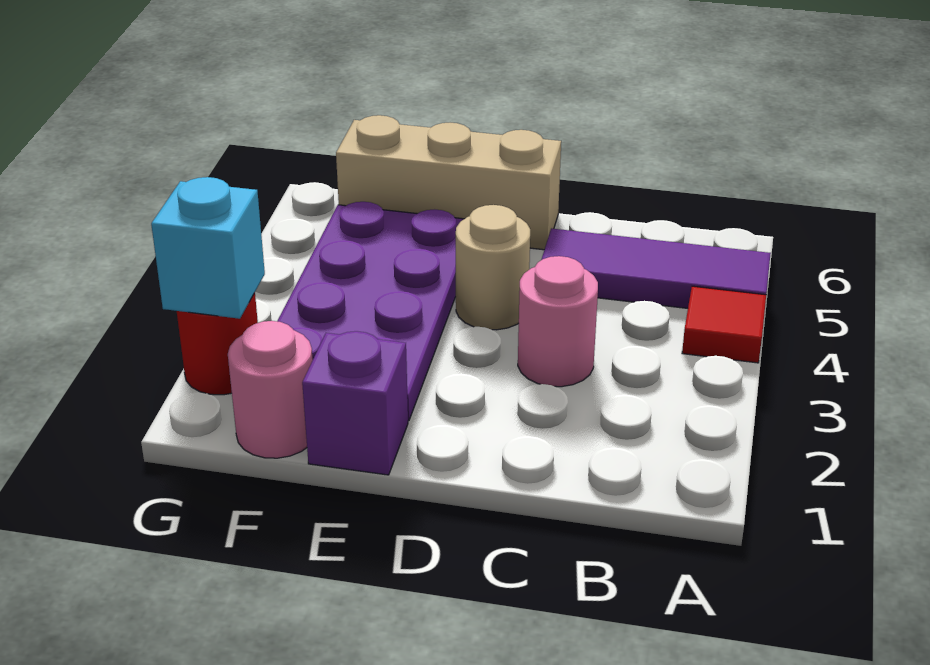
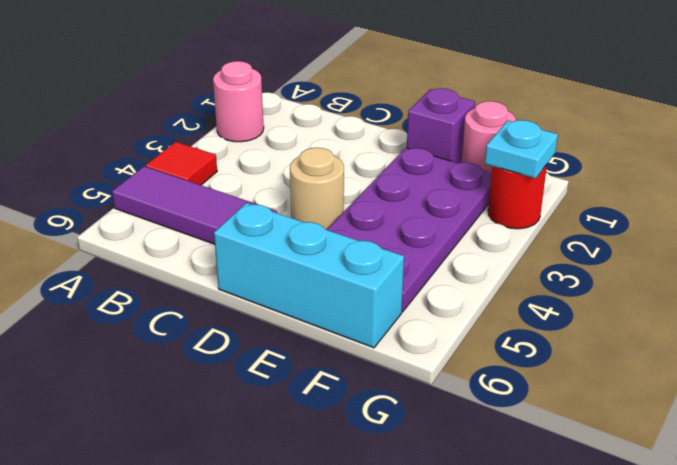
pink 1x1 round brick [518,256,598,387] -> pink 1x1 round brick moved to [213,61,264,142]
tan 1x3 brick [336,115,561,250] -> cyan 1x3 brick [214,203,404,348]
cyan 1x1 brick [151,177,265,319] -> cyan 1x1 plate [485,120,558,178]

